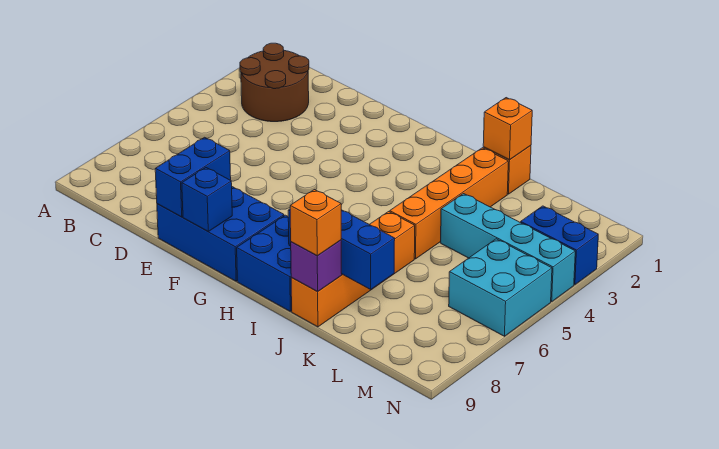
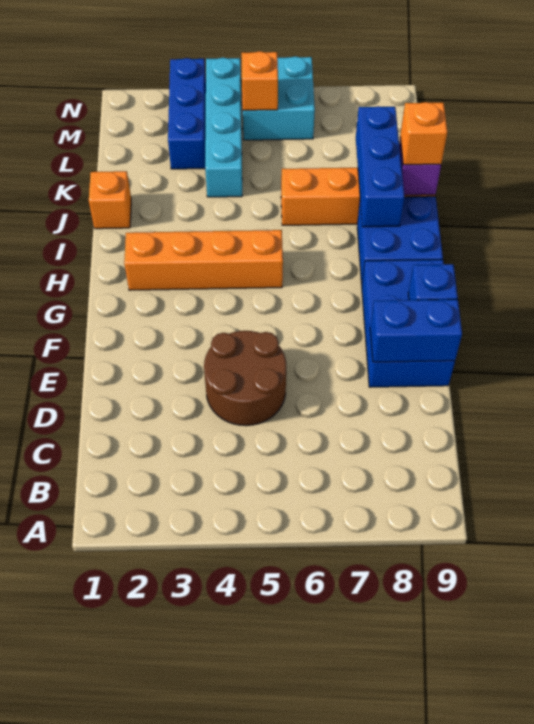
brown 2x2 round brick [240,43,309,122] -> brown 2x2 round brick moved to [204,331,286,426]
orange 1x1 brick [483,98,532,160] -> orange 1x1 brick moved to [241,51,278,110]
orange 1x4 brick [390,148,508,259] -> orange 1x4 brick moved to [124,230,283,290]
blue 1x2 brick [521,206,598,285] -> blue 1x3 brick [168,58,206,169]

